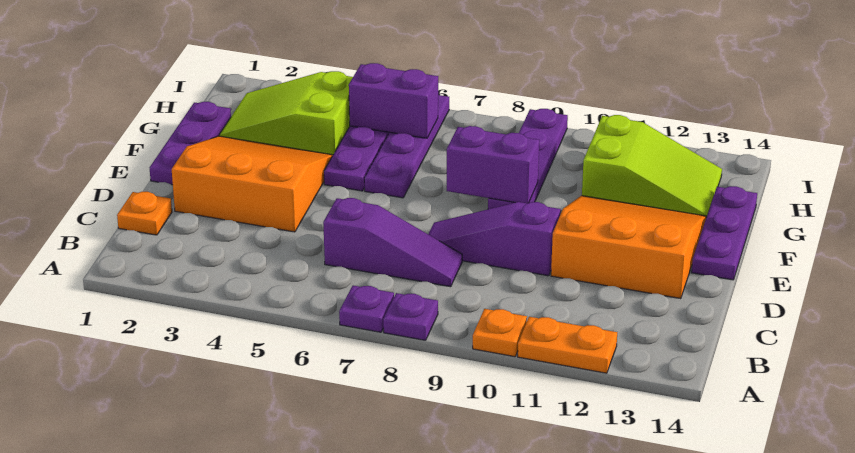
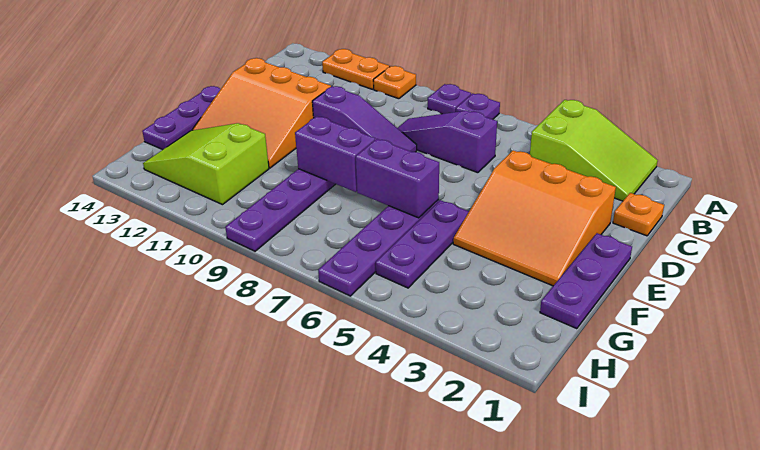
lime 2x3 slope [219,71,353,155] -> lime 2x3 slope moved to [530,100,658,201]
purple 1x2 brick [349,63,438,138] -> purple 1x2 brick moved to [356,139,439,218]

